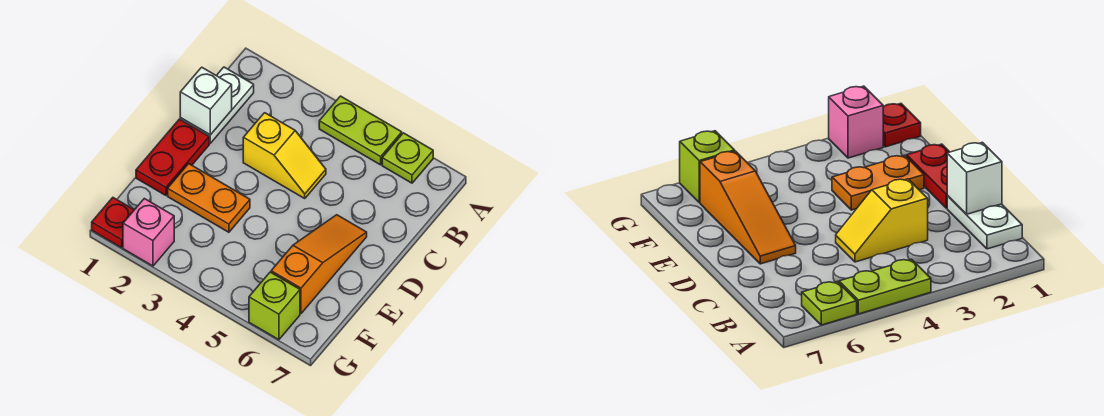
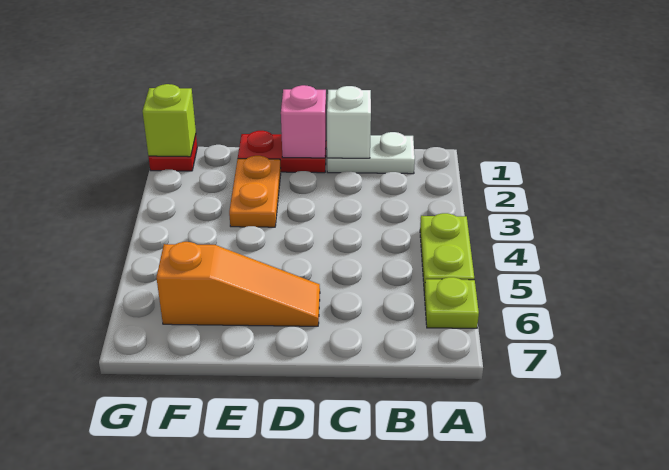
yellow 1x2 slope [243,113,326,198] -> none
pink 1x1 brick [123,199,174,266] -> pink 1x1 brick moved to [281,85,326,158]
lime 1x1 brick [249,272,300,340] -> lime 1x1 brick moved to [143,84,196,157]

